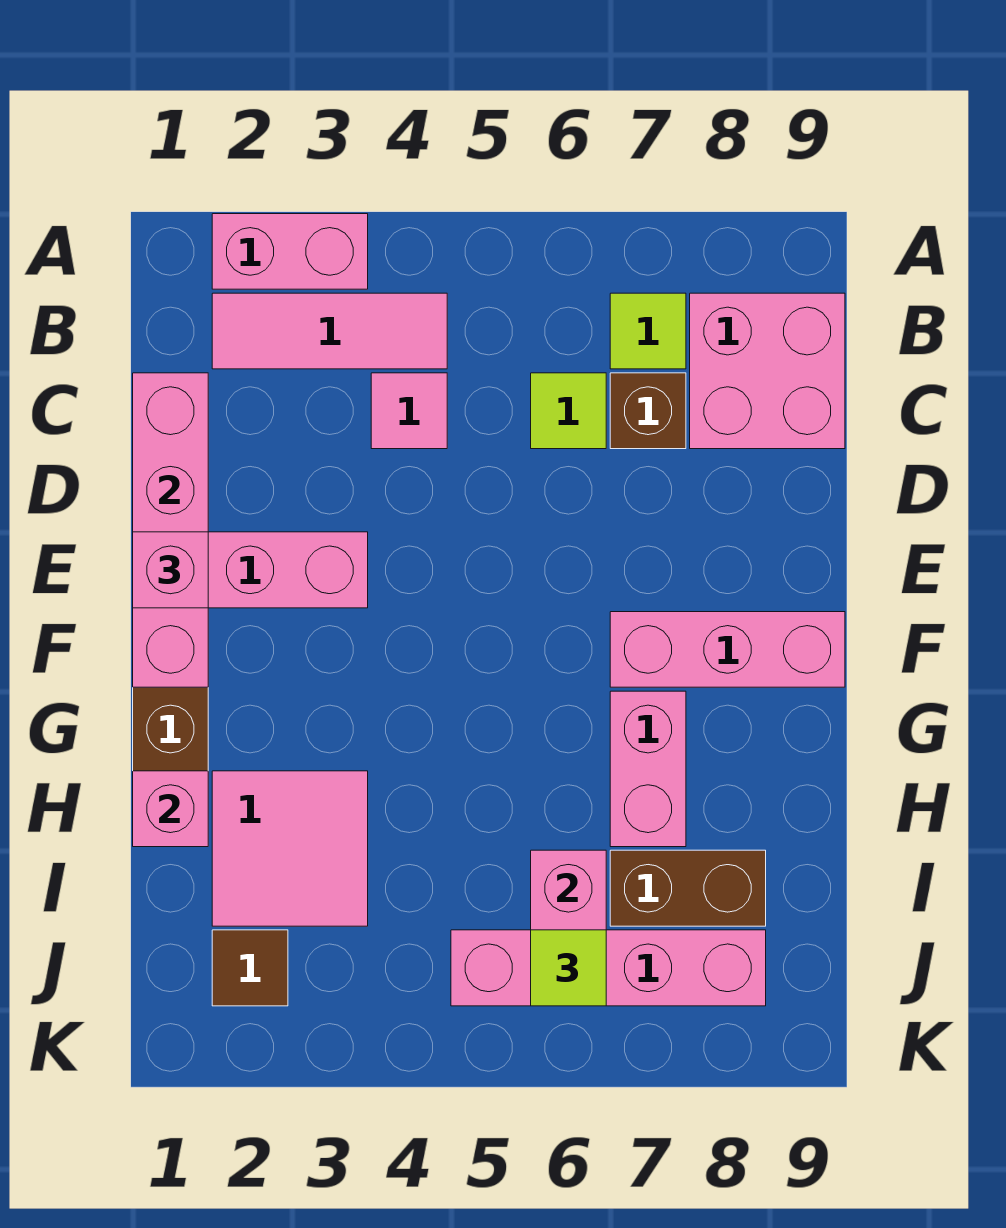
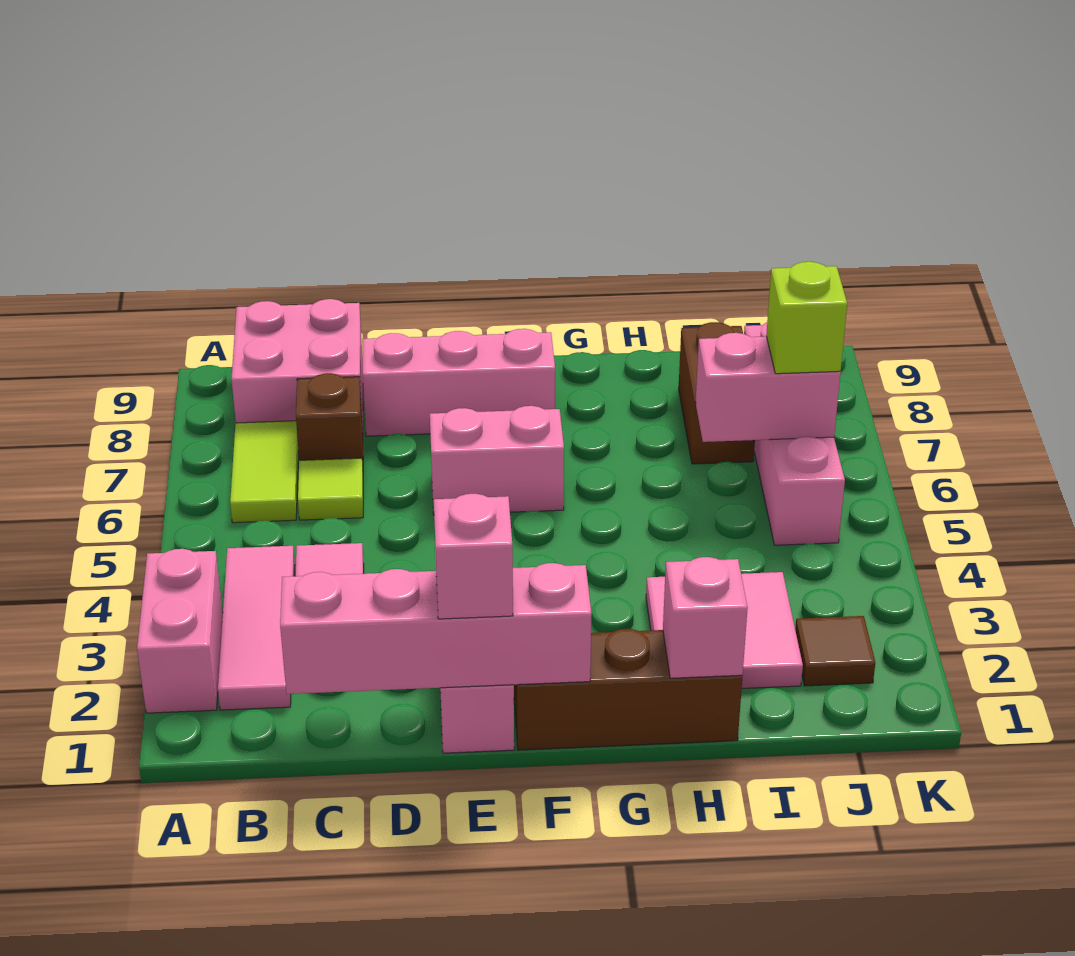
lime 1x1 tile [610,293,686,369] -> lime 1x2 tile [230,421,299,523]
pink 1x3 brick [610,612,845,687] -> pink 1x3 brick turned to [363,329,555,436]
pink 1x2 brick [610,691,686,847] -> pink 1x2 brick moved to [430,406,564,515]
lime 1x1 tile [531,930,606,1006] -> lime 1x1 brick [766,262,847,374]

